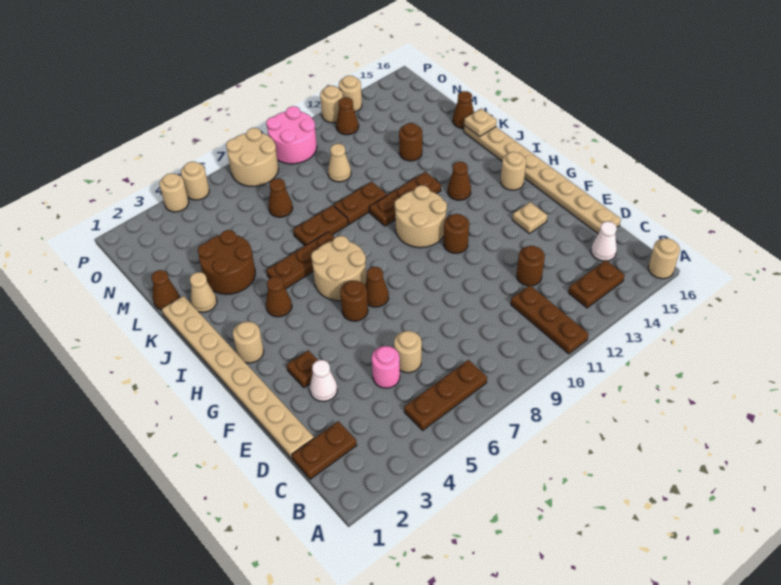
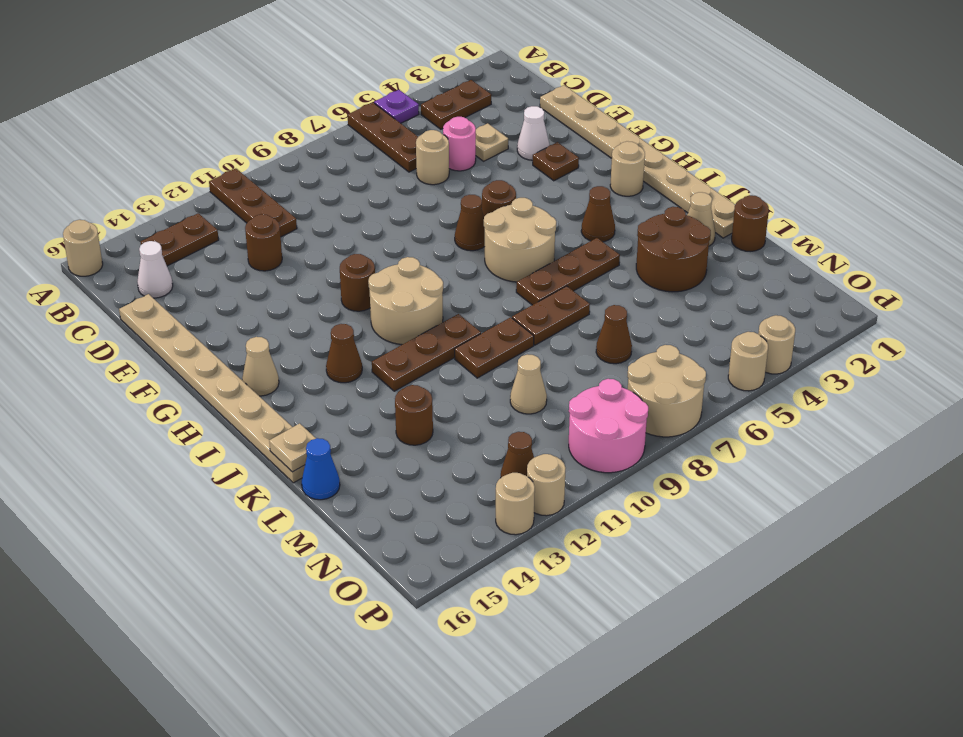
none -> purple 1x1 plate [374,90,419,123]
brown 1x3 plate [404,360,487,430] -> brown 1x3 plate turned to [348,102,418,172]
brown 1x2 plate [292,421,357,479] -> brown 1x2 plate moved to [421,80,491,129]
tan 1x1 plate [512,202,548,233] -> tan 1x1 plate moved to [476,123,508,161]
tan 1x1 round brick [501,152,526,190] -> tan 1x1 cone [242,337,279,396]
brown 1x1 cone [151,270,179,310] -> brown 1x1 round brick [732,195,769,251]
brown 1x1 cone [453,91,474,128] -> blue 1x1 cone [302,438,340,500]

